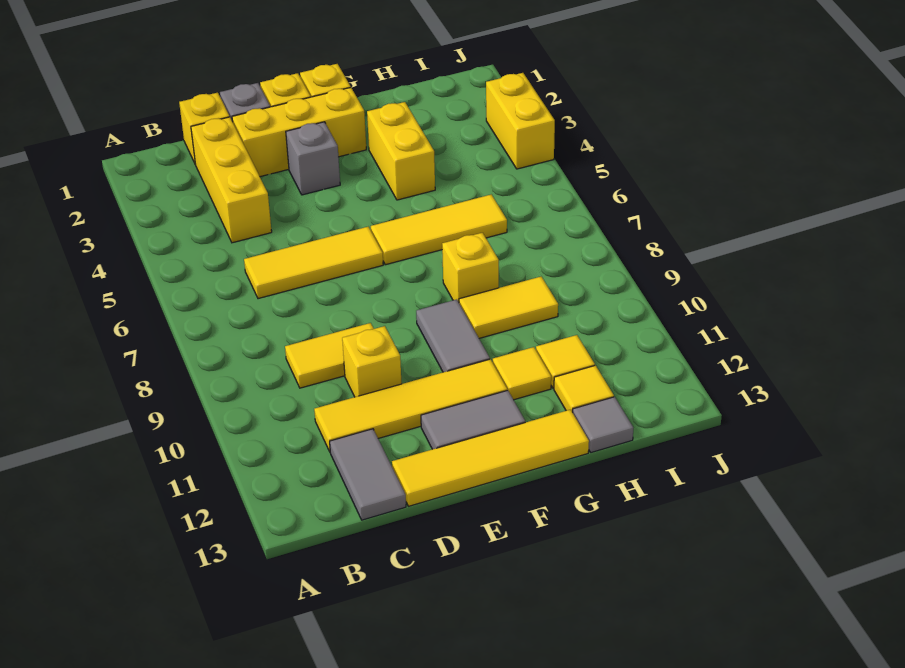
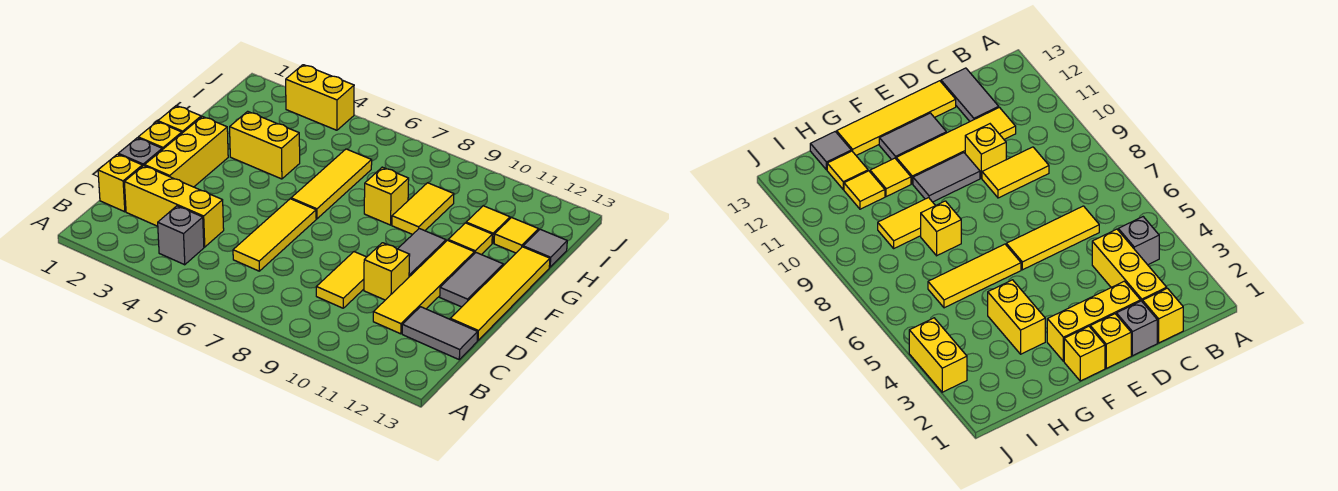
grey 1x1 brick [286,122,340,195] -> grey 1x1 brick moved to [158,206,204,265]
grey 1x2 tile [416,299,490,372] -> grey 1x2 tile turned to [398,229,446,277]

